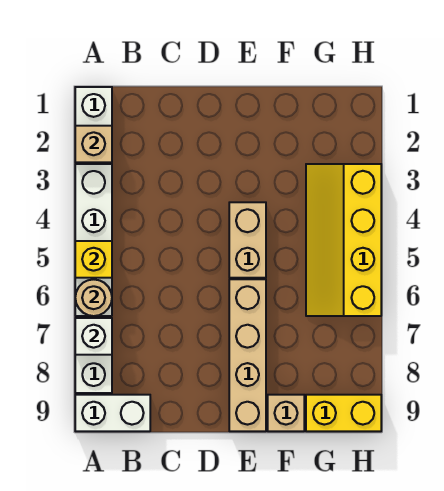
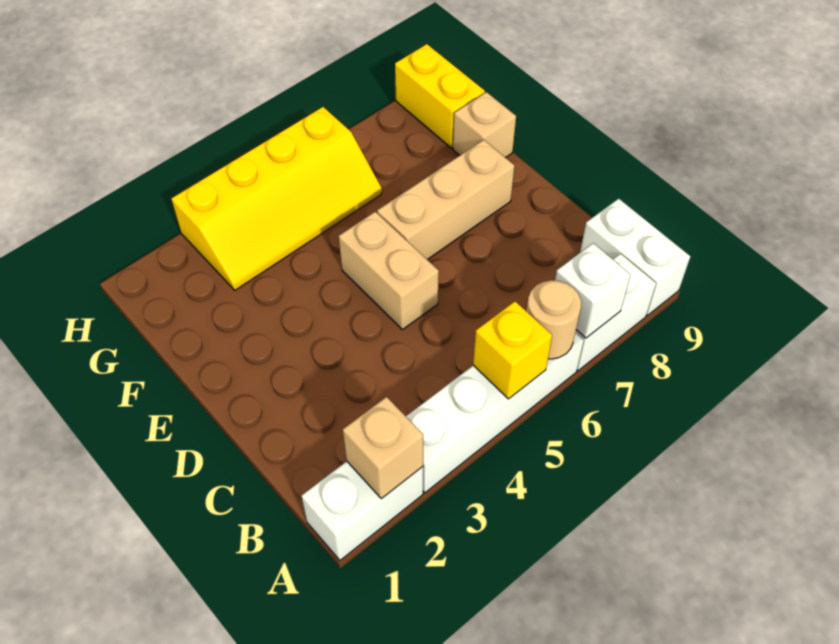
tan 1x2 brick [229,202,266,278] -> tan 1x2 brick turned to [339,212,439,330]
tan 1x4 brick [229,279,266,431] -> tan 1x3 brick [377,140,514,260]

